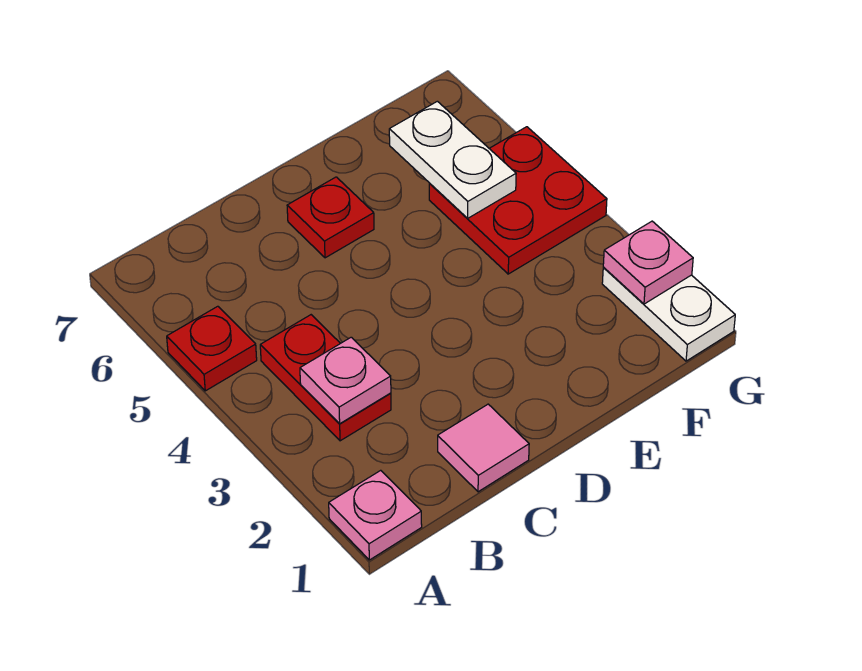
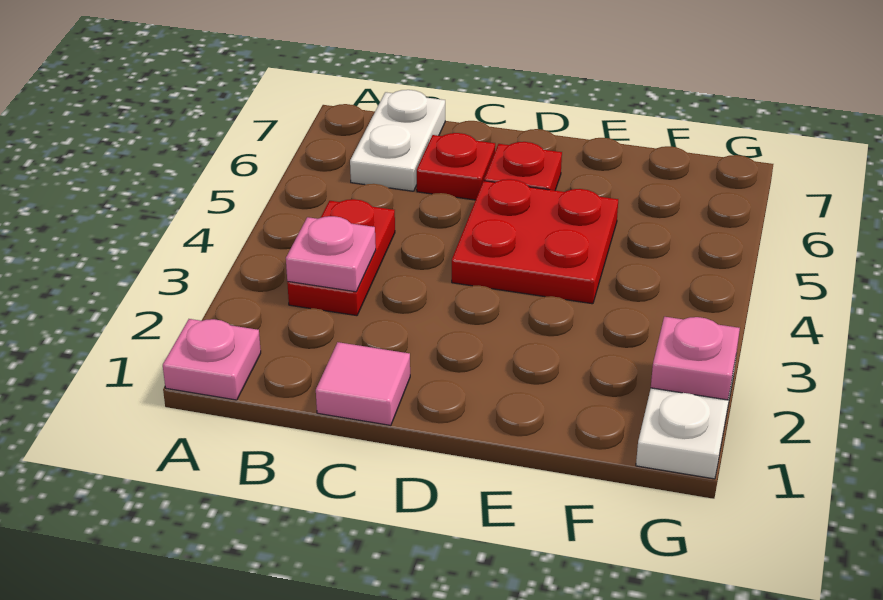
red 1x1 plate [167,306,257,391] -> red 1x1 plate moved to [417,133,495,200]
red 2x2 plate [429,127,607,274] -> red 2x2 plate moved to [452,179,618,304]
white 1x2 plate [389,101,516,218] -> white 1x2 plate moved to [350,90,445,191]

